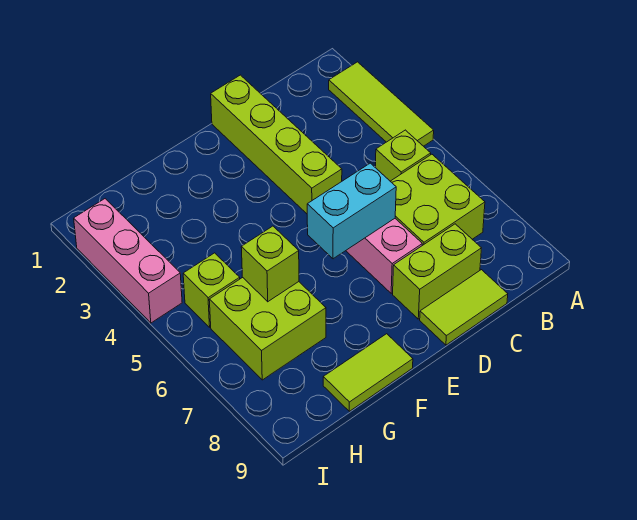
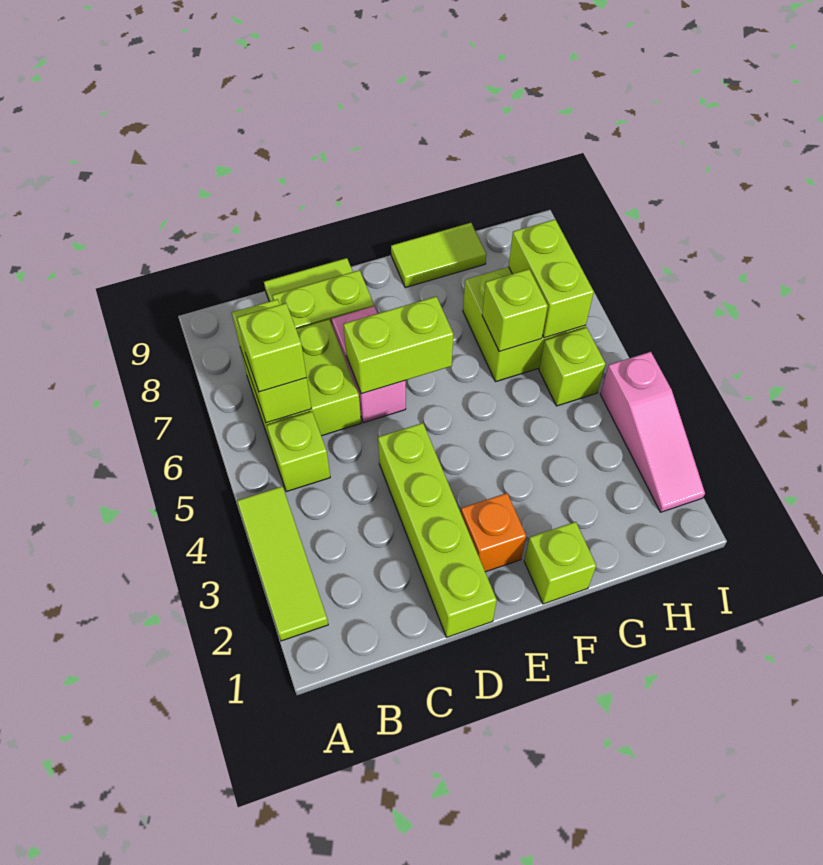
none -> lime 1x2 brick [232,299,311,423]
none -> lime 1x1 brick [237,303,307,392]
cyan 1x2 brick [307,163,396,259] -> lime 1x2 brick [344,296,453,394]
none -> orange 1x1 brick [461,493,526,572]
none -> lime 1x1 brick [524,522,596,604]
none -> lime 1x2 brick [509,219,594,338]
pink 1x3 brick [74,199,182,323] -> pink 1x3 slope [600,352,705,512]

